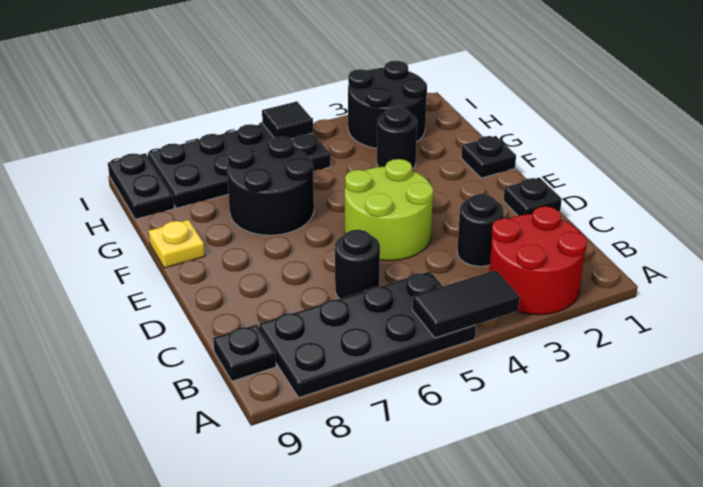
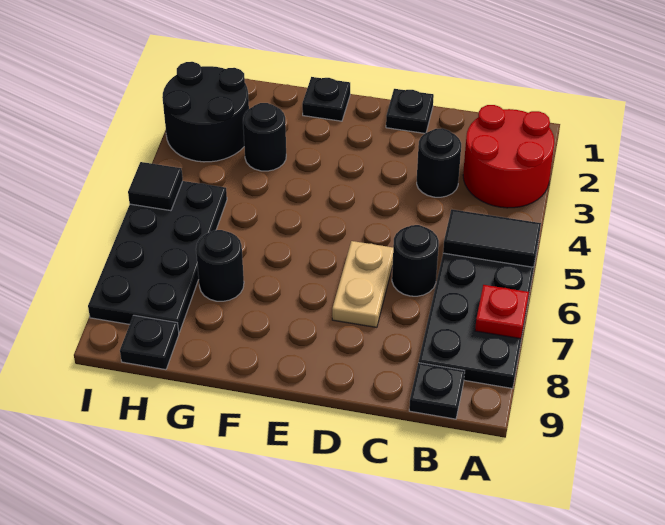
black 1x2 tile [413,270,520,338] -> black 1x2 tile turned to [443,209,541,267]
none -> red 1x1 plate [475,285,529,339]
lime 2x2 round brick [345,159,433,261] -> none
none -> tan 1x2 plate [332,241,393,327]
black 2x2 round brick [227,137,314,235] -> black 1x1 round brick [196,230,244,301]
yellow 1x1 plate [149,220,205,268] -> none
black 1x2 plate [108,153,174,219] -> black 1x1 plate [120,315,179,370]

